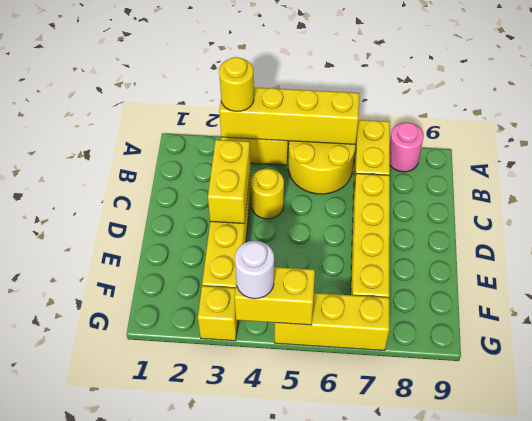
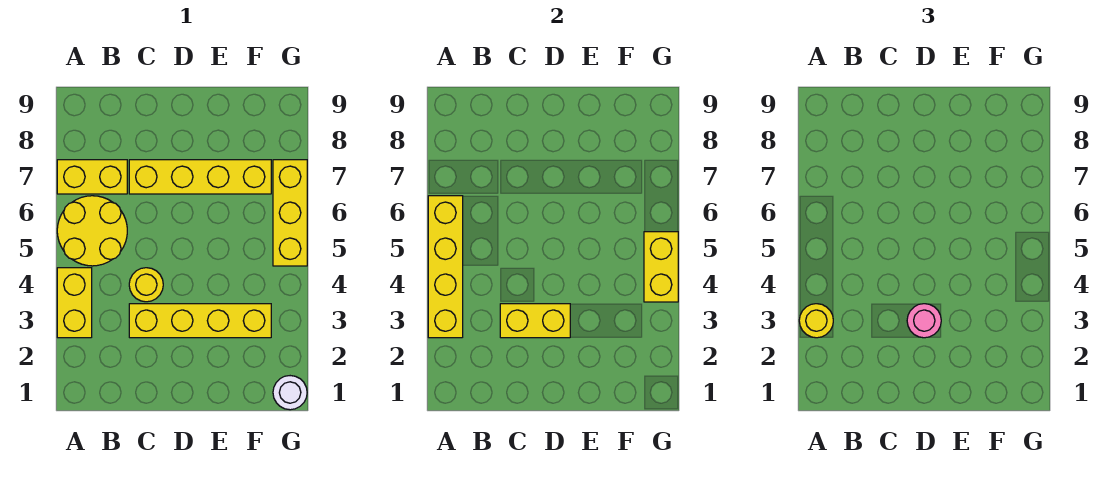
pink 1x1 round brick [390,123,424,172] -> pink 1x1 round brick moved to [907,304,941,338]
yellow 1x1 brick [198,286,238,341] -> none
white 1x1 round brick [235,241,274,299] -> white 1x1 round brick moved to [273,376,307,410]

